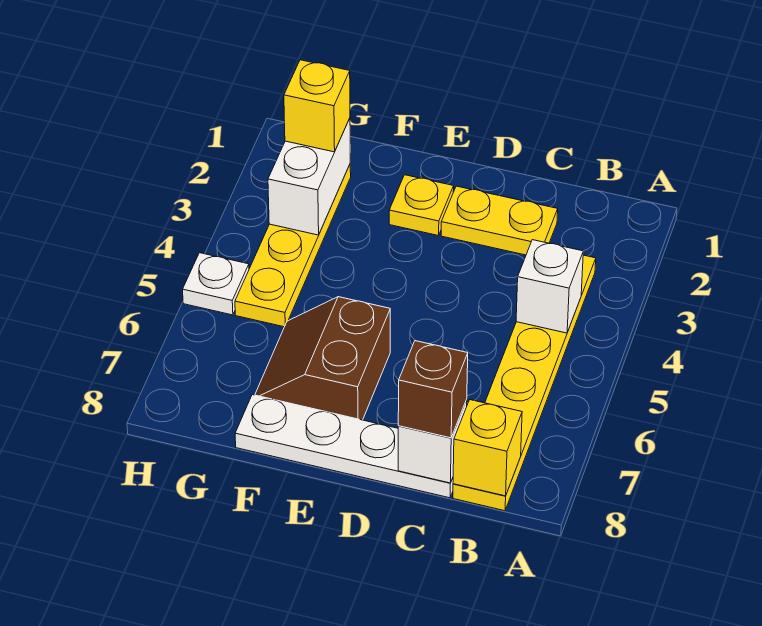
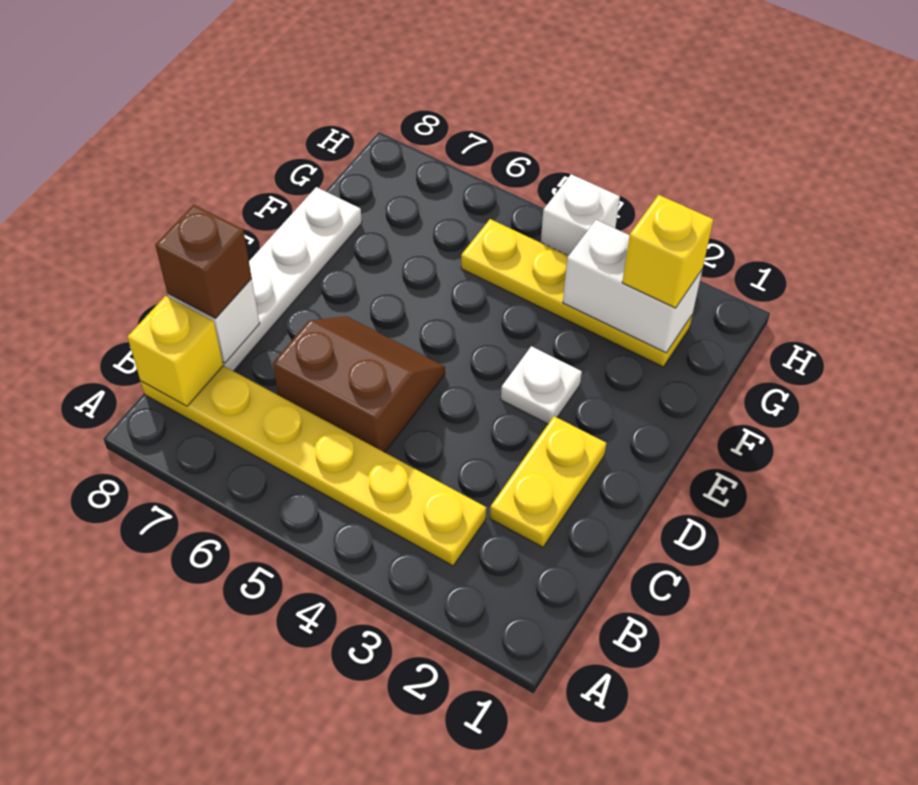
white 1x1 brick [516,240,583,333] -> white 1x1 brick moved to [541,174,620,256]
yellow 1x1 plate [389,175,454,236] -> none
brown 2x2 slope [255,297,390,420] -> brown 2x2 slope moved to [273,316,445,452]
white 1x1 plate [183,253,249,315] -> white 1x1 plate moved to [501,346,582,424]

